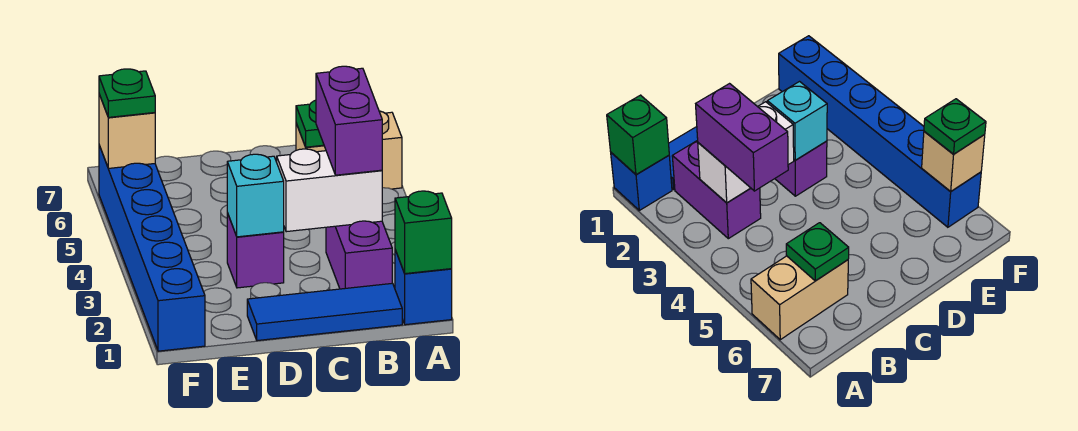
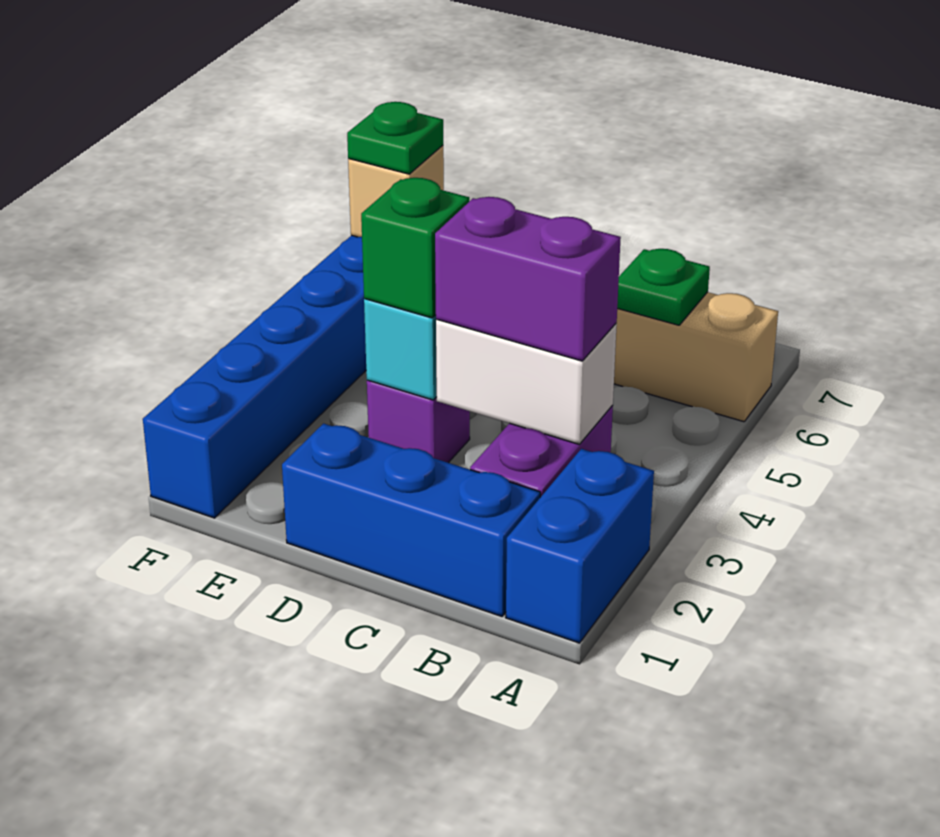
blue 1x1 brick [395,250,452,325] -> blue 1x2 brick [506,449,654,643]
green 1x1 brick [395,191,452,274] -> green 1x1 brick moved to [361,178,469,318]
blue 1x3 tile [247,283,402,341] -> blue 1x3 brick [282,423,540,616]
purple 1x2 brick [316,66,382,175] -> purple 1x2 brick turned to [435,197,621,361]

